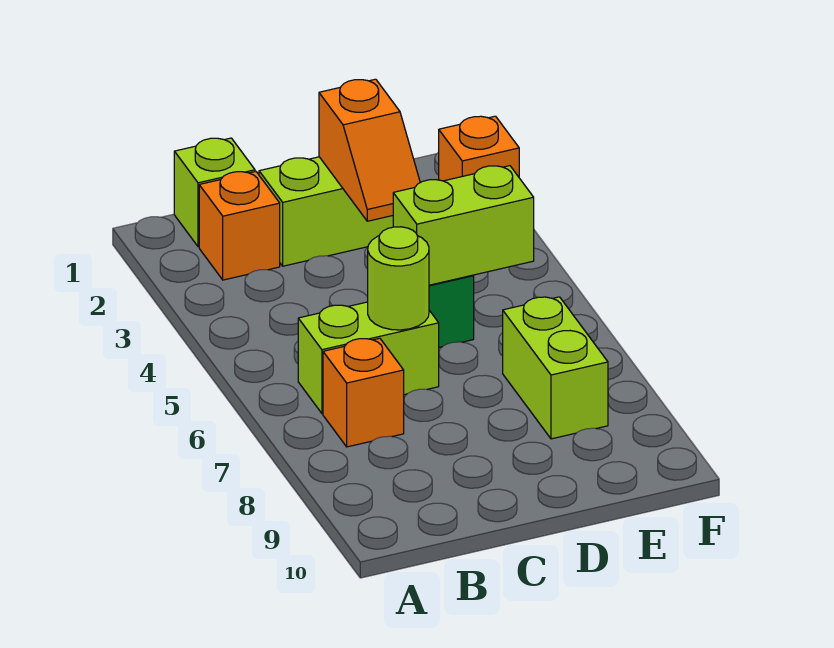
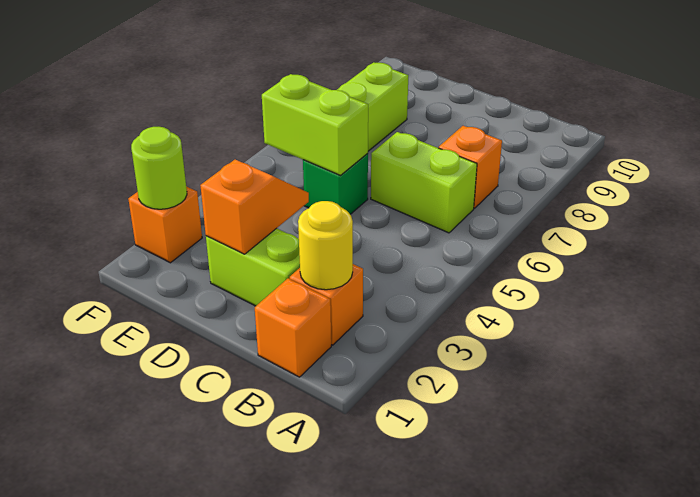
lime 1x1 brick [174,138,255,247] -> orange 1x1 brick [255,278,331,377]
none -> yellow 1x1 round brick [298,201,353,290]
lime 1x1 round brick [368,227,429,330] -> lime 1x1 round brick moved to [131,127,187,209]

